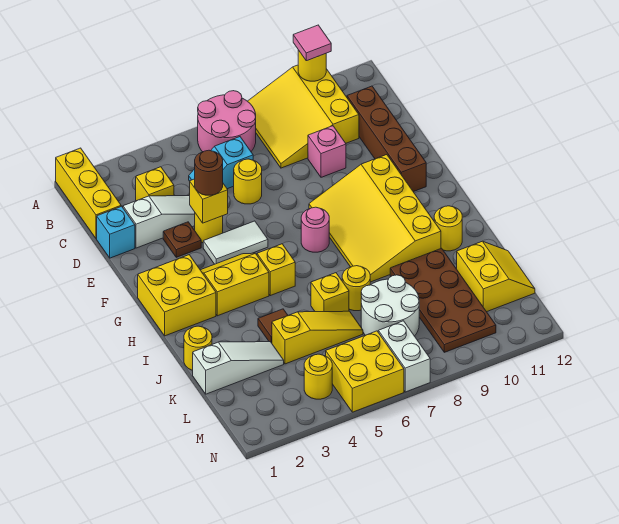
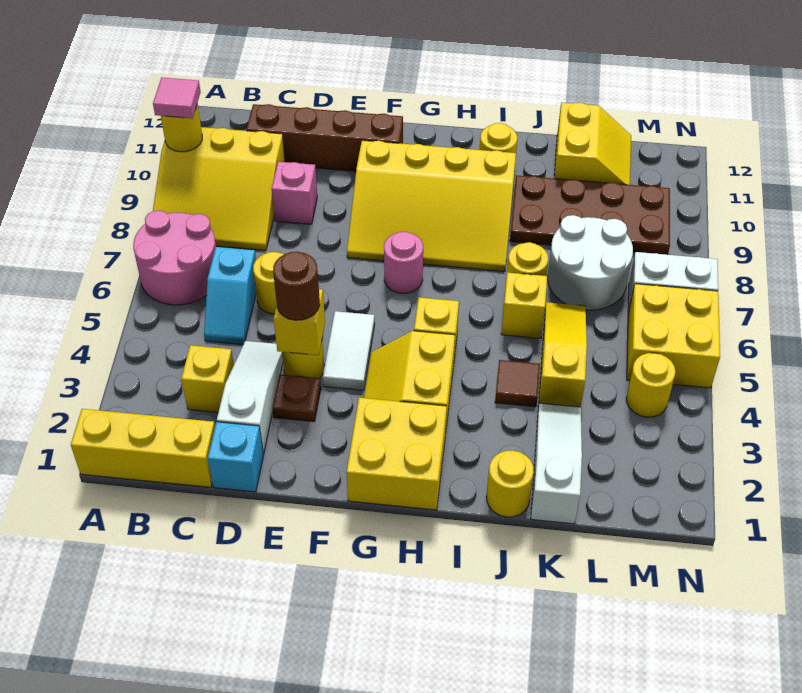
yellow 2x2 slope [457,241,535,312] -> yellow 2x2 slope turned to [554,102,631,185]

